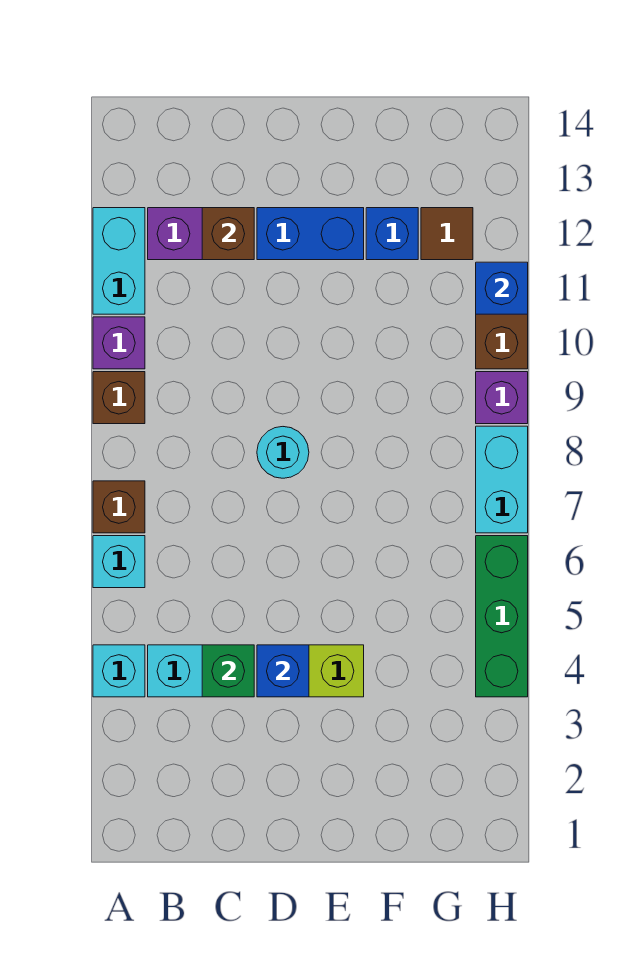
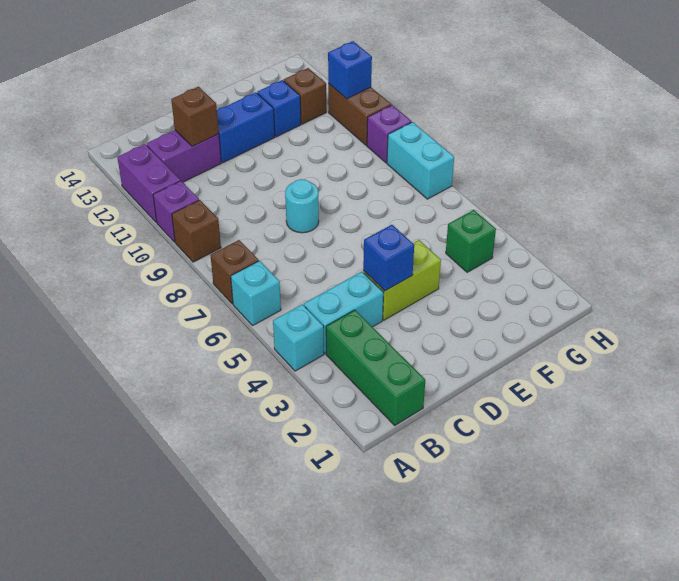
cyan 1x2 brick [93,208,145,314] -> purple 1x2 brick [117,144,180,223]
green 1x1 brick [202,645,254,697] -> green 1x1 brick moved to [446,210,496,272]
brown 1x1 tile [421,208,473,260] -> brown 1x1 brick [284,68,326,124]
green 1x3 brick [476,536,528,697] -> green 1x3 brick moved to [326,310,425,425]

